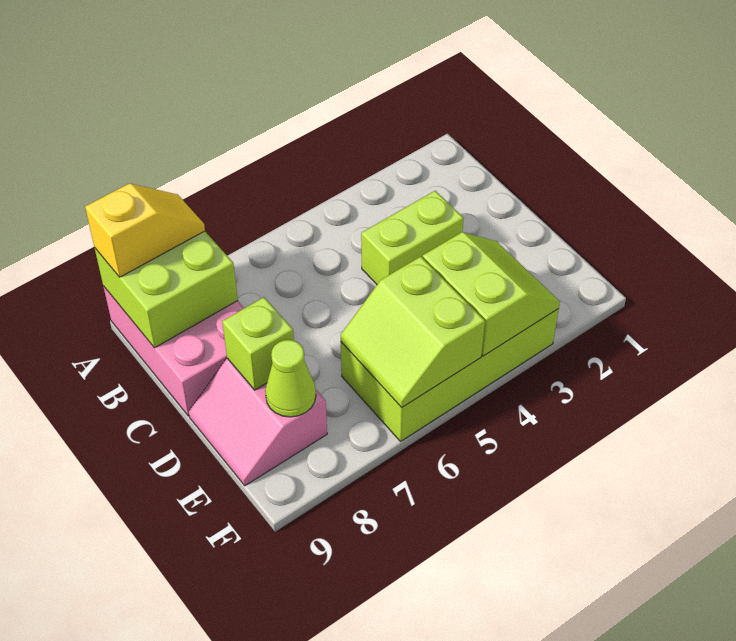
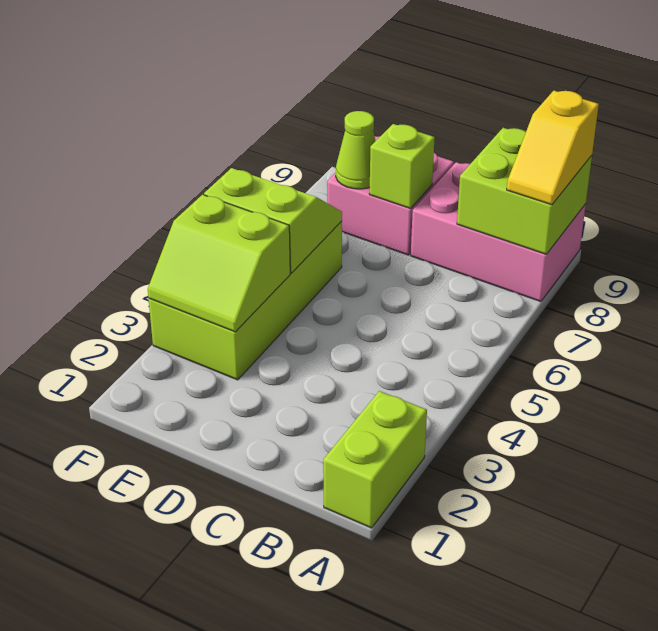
lime 1x2 brick [361,191,464,284] -> lime 1x2 brick moved to [323,391,427,528]
pink 2x2 slope [189,358,327,486] -> pink 2x2 brick [327,136,454,255]

